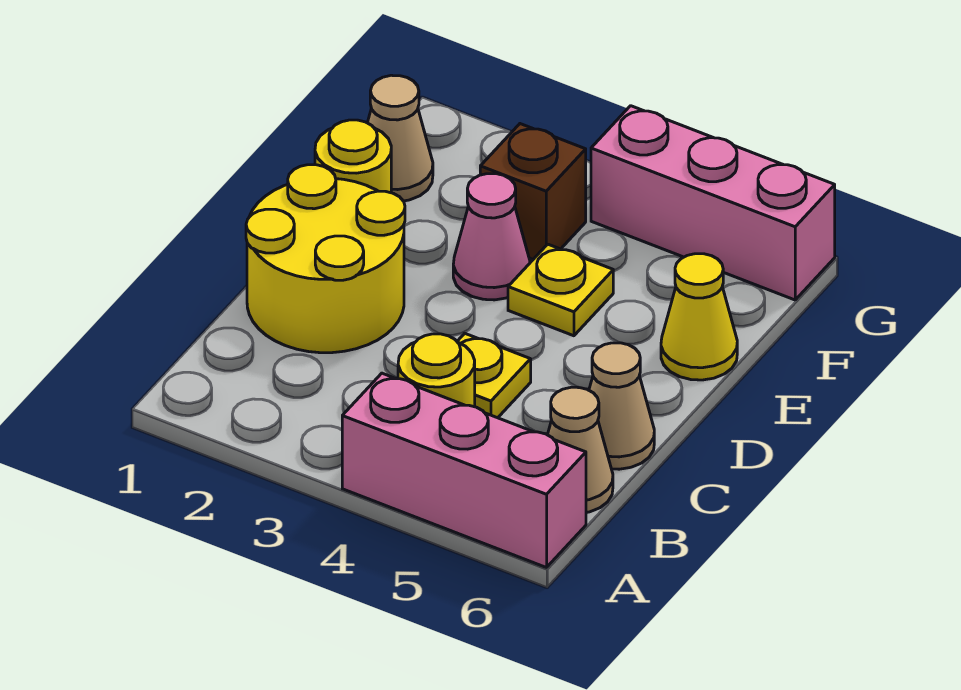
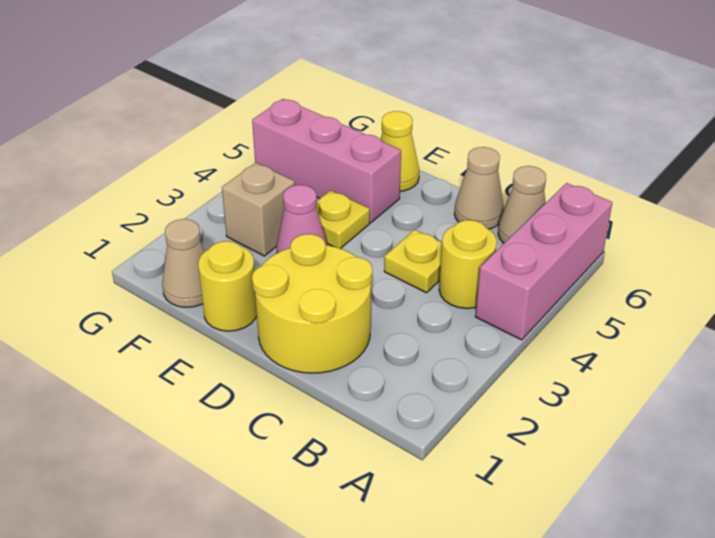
brown 1x1 brick [480,124,586,259] -> tan 1x1 brick [222,163,295,256]
pink 1x3 brick [591,106,835,300] -> pink 1x3 brick turned to [252,99,401,223]

